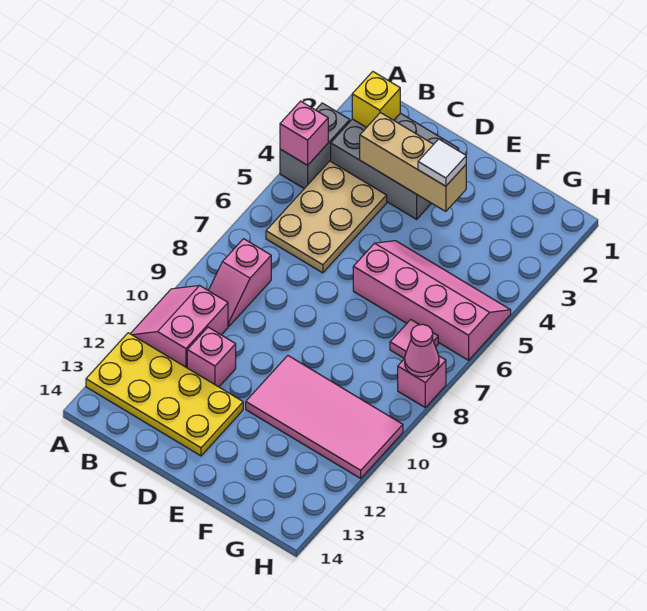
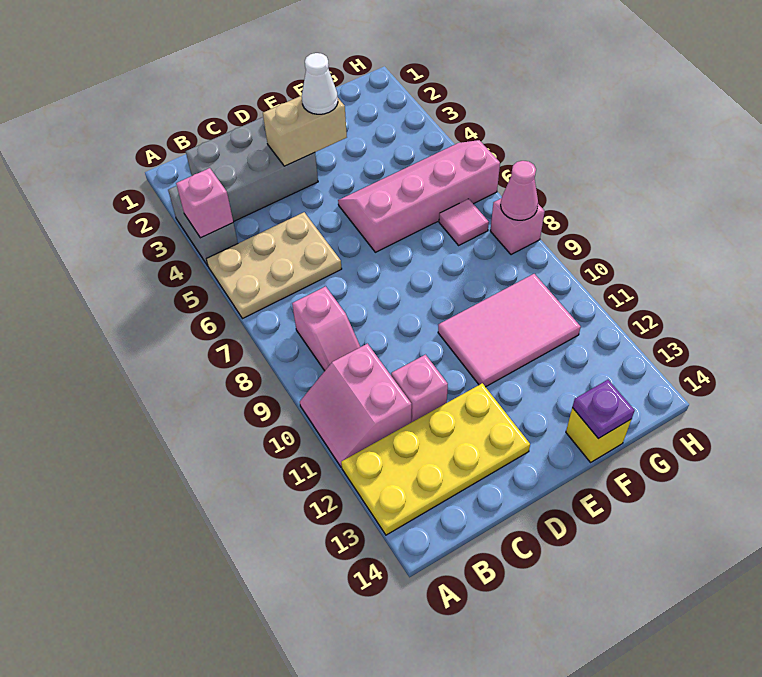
yellow 1x1 brick [352,72,400,128] -> yellow 1x1 brick moved to [566,408,631,462]
tan 2x3 plate [266,161,387,273] -> tan 2x3 plate turned to [207,212,342,319]
tan 1x3 brick [360,113,466,212] -> tan 1x2 brick [263,96,347,166]
white 1x1 tile [418,139,466,186] -> white 1x1 cone [302,53,338,114]
pink 2x4 tile [246,356,403,478] -> pink 2x3 tile [438,274,581,387]
none -> purple 1x1 plate [572,380,635,439]

